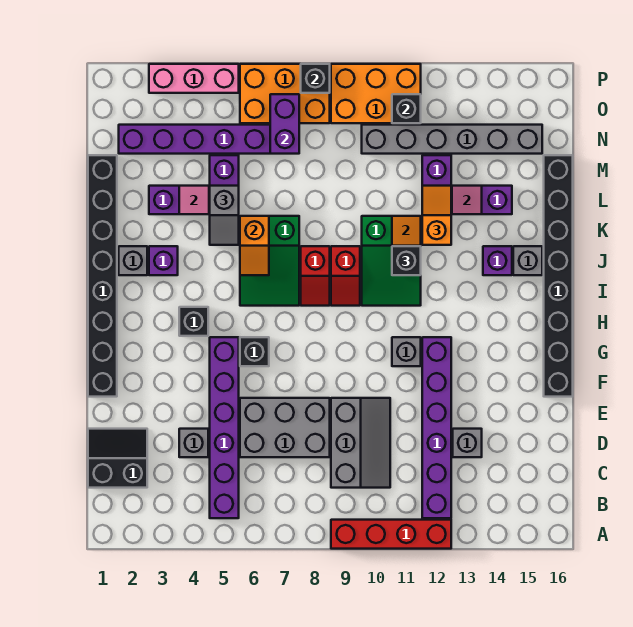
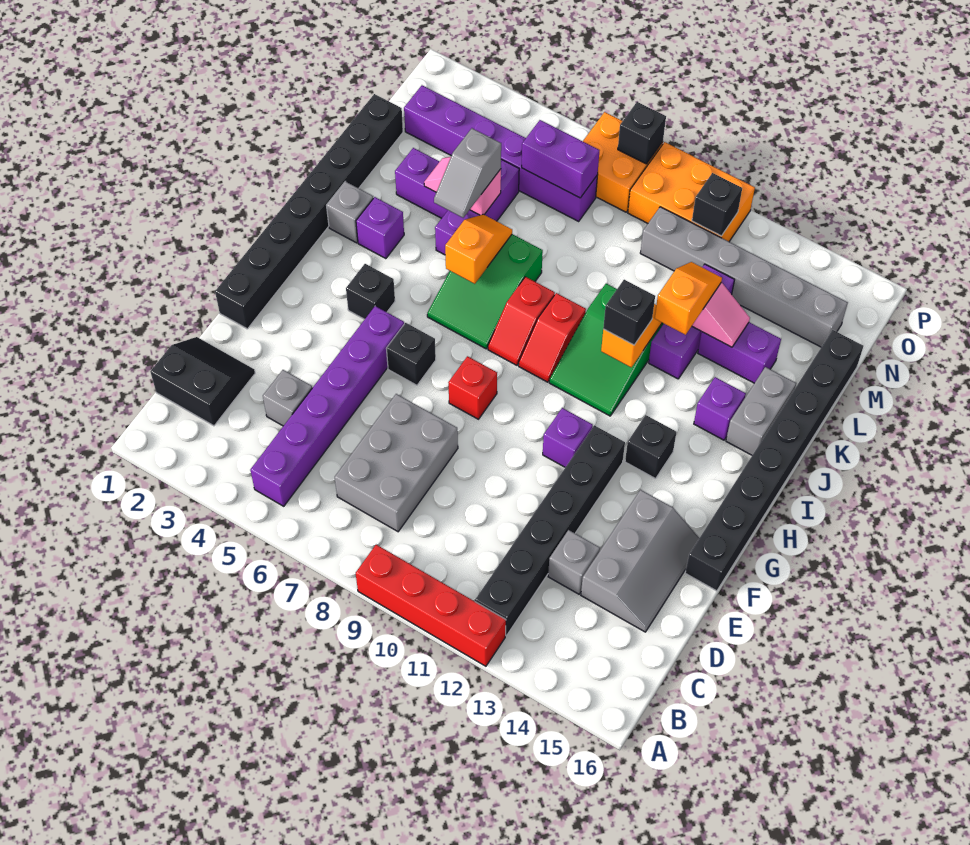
purple 1x6 brick [422,337,451,518] -> black 1x6 brick [475,425,625,635]
grey 2x3 slope [331,398,390,488] -> grey 2x3 slope moved to [581,490,699,632]
grey 2x3 brick [240,398,330,457] -> grey 2x3 brick turned to [335,394,458,532]
none -> red 1x1 brick [448,356,497,419]
grey 1x1 brick [392,337,421,366] -> purple 1x1 brick [543,408,593,467]
none -> black 1x1 brick [625,415,676,479]
orange 1x2 slope [240,216,269,275] -> orange 1x2 slope turned to [445,214,512,284]
grey 1x1 brick [513,246,542,275] -> grey 1x2 brick [726,367,796,455]
purple 1x2 brick [270,94,299,154] -> purple 1x2 brick turned to [522,120,599,198]
orange 2x3 brick [240,64,330,123] -> orange 2x2 brick [583,112,663,212]
pink 1x3 brick [149,64,239,93] -> none

